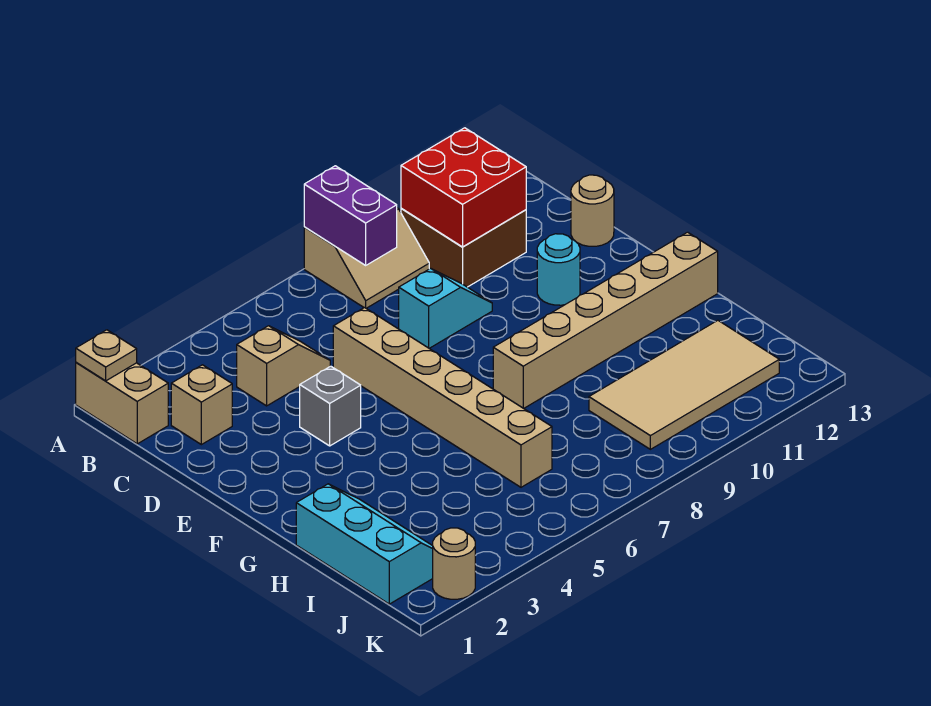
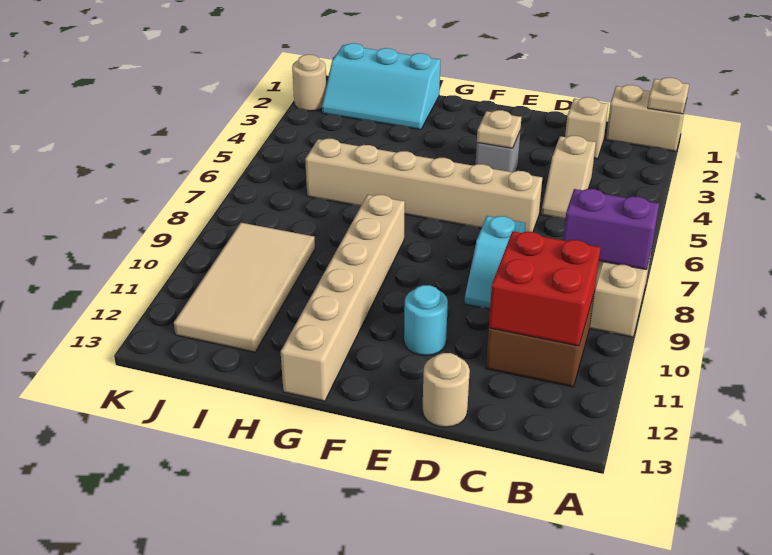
none -> tan 1x1 plate [477,110,521,148]

